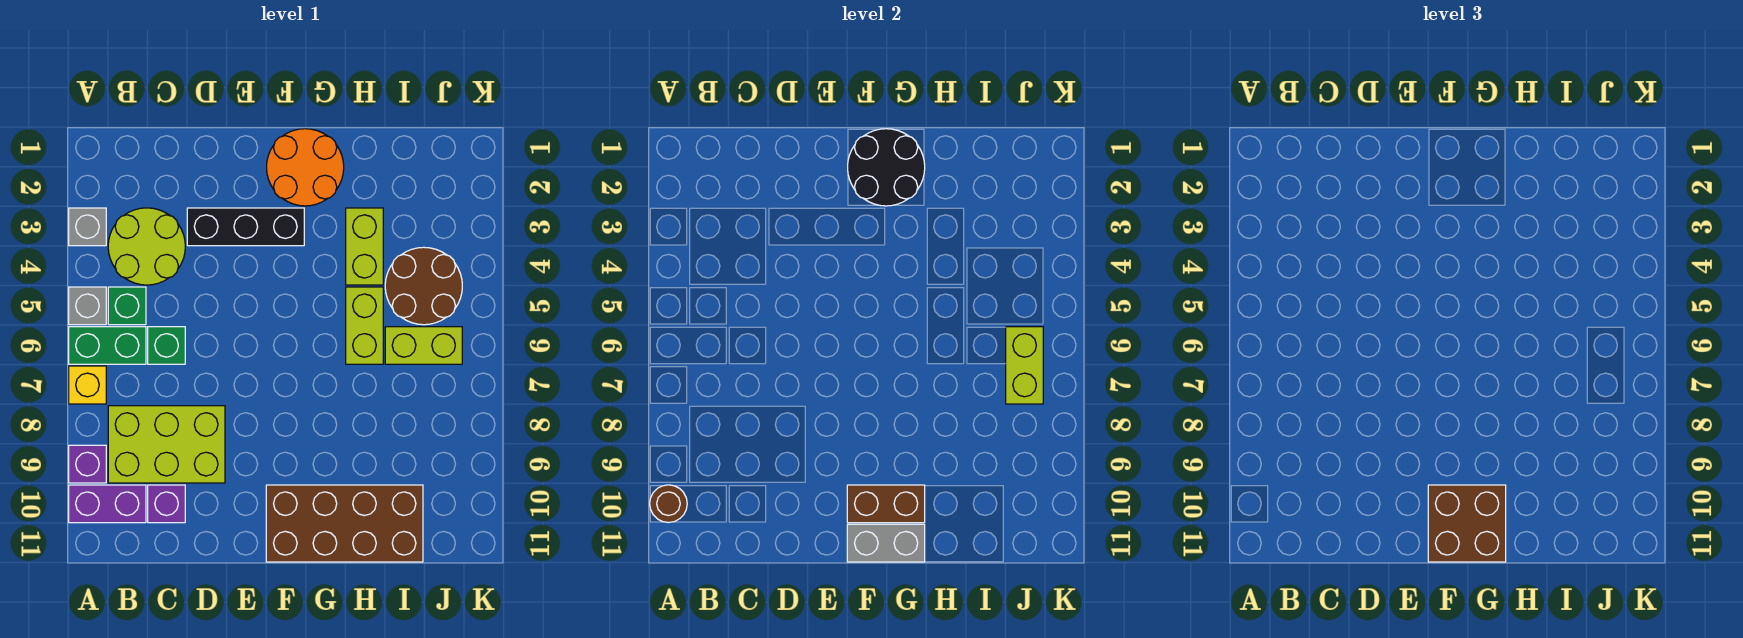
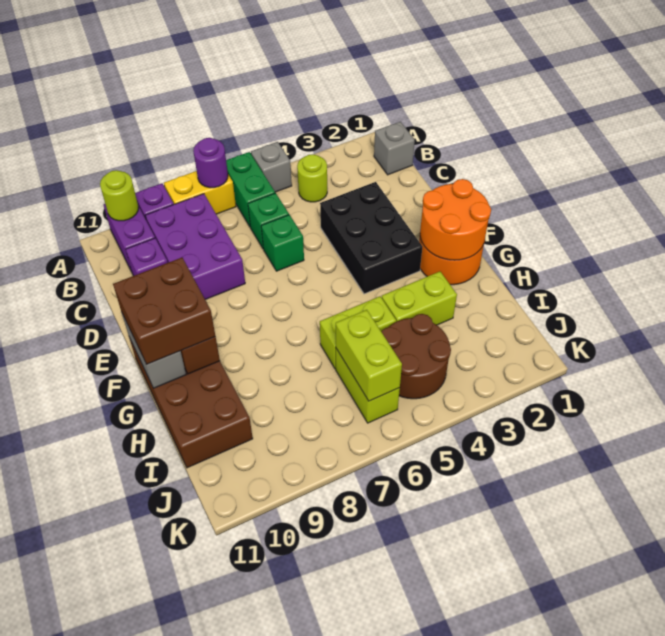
grey 1x1 brick [69,208,106,246] -> grey 1x1 brick moved to [374,122,415,175]
yellow 1x1 brick [69,366,106,404] -> yellow 1x2 brick [164,171,236,214]
none -> purple 1x1 round brick [193,138,228,188]
brown 1x1 round brick [650,485,687,523] -> lime 1x1 round brick [100,170,139,221]
lime 2x2 round brick [108,208,185,285] -> lime 1x1 round brick [297,154,327,202]
green 1x1 brick [108,287,146,325] -> green 1x1 brick moved to [261,215,304,271]
lime 2x3 brick [108,406,225,483] -> purple 2x3 brick [145,194,245,300]
black 1x3 brick [187,208,304,246] -> black 2x3 brick [320,182,422,294]
black 2x2 round brick [848,129,925,206] -> orange 2x2 round brick [420,179,491,260]
lime 1x2 brick [1006,327,1043,404] -> lime 1x2 brick turned to [336,310,402,401]

